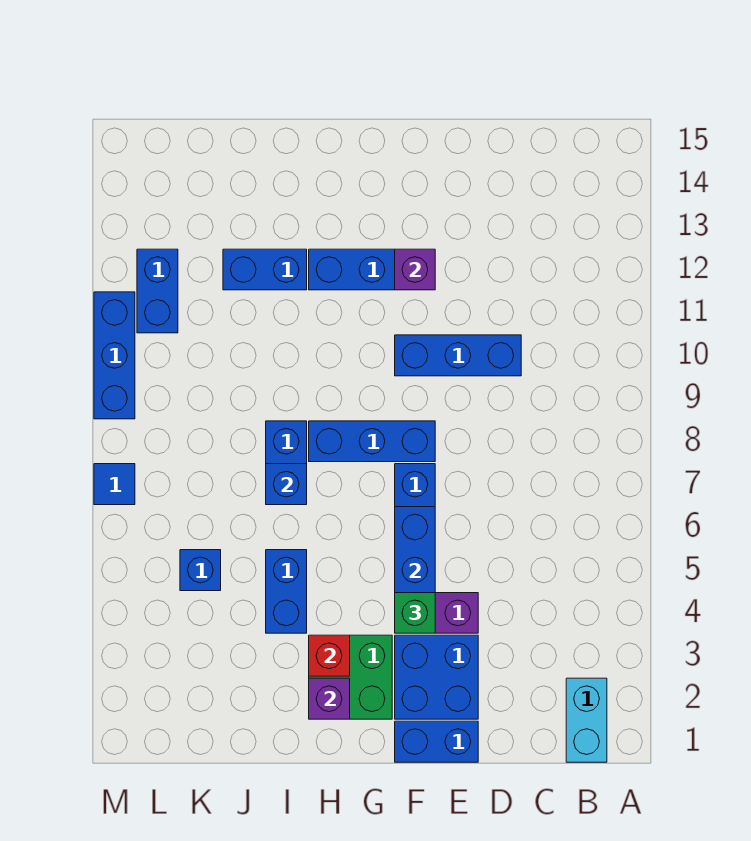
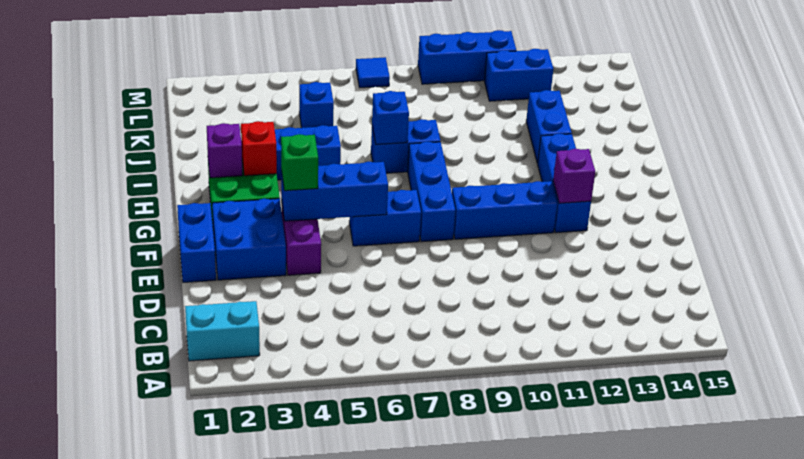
blue 1x3 brick [395,335,521,376] -> blue 1x3 brick turned to [452,181,557,239]

